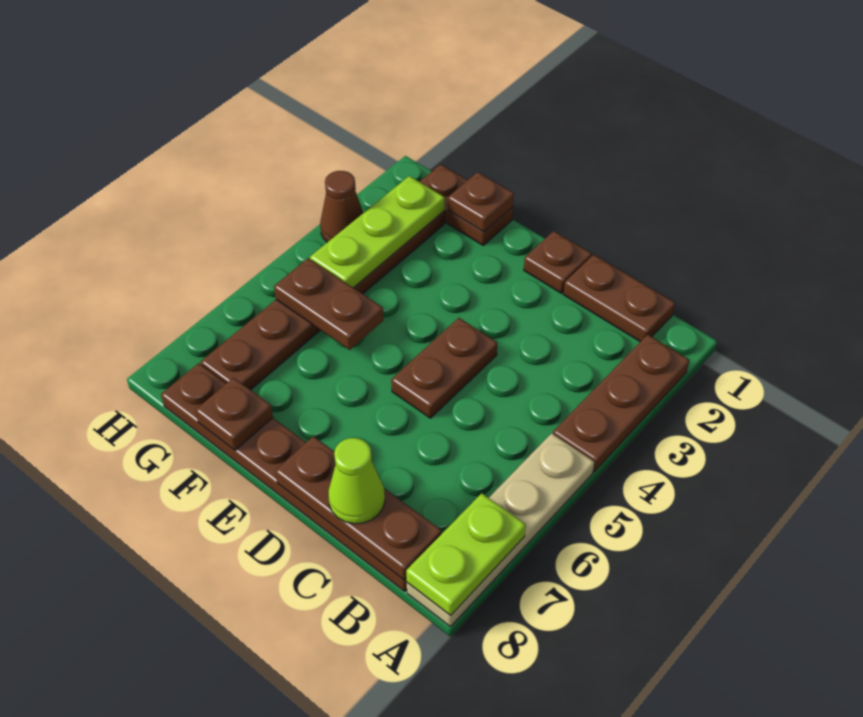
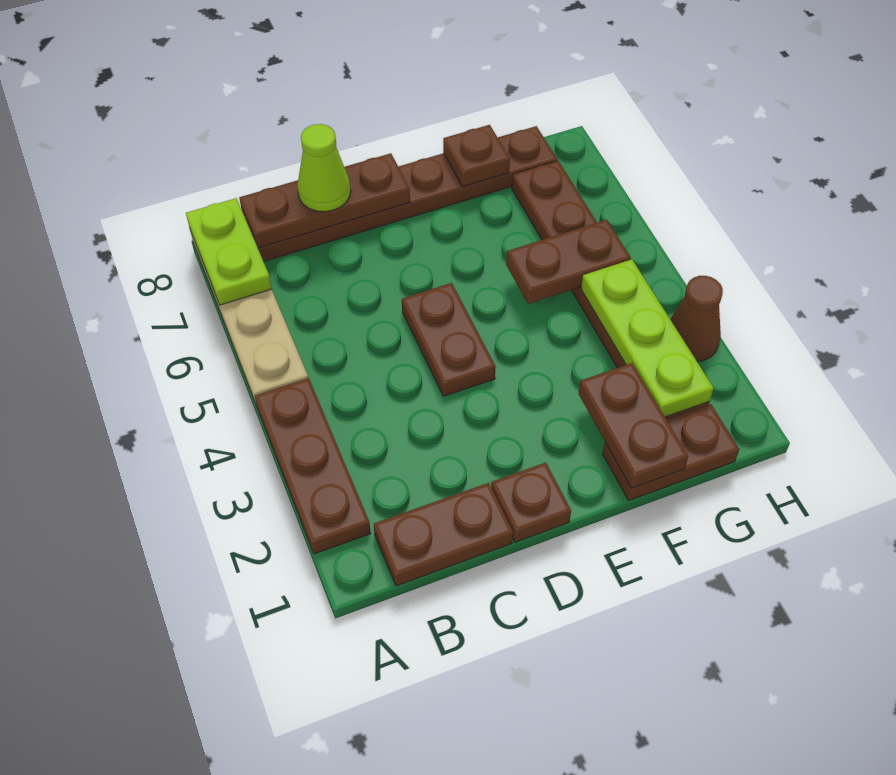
brown 1x1 plate [448,172,514,232] -> brown 1x2 plate [578,363,688,488]

